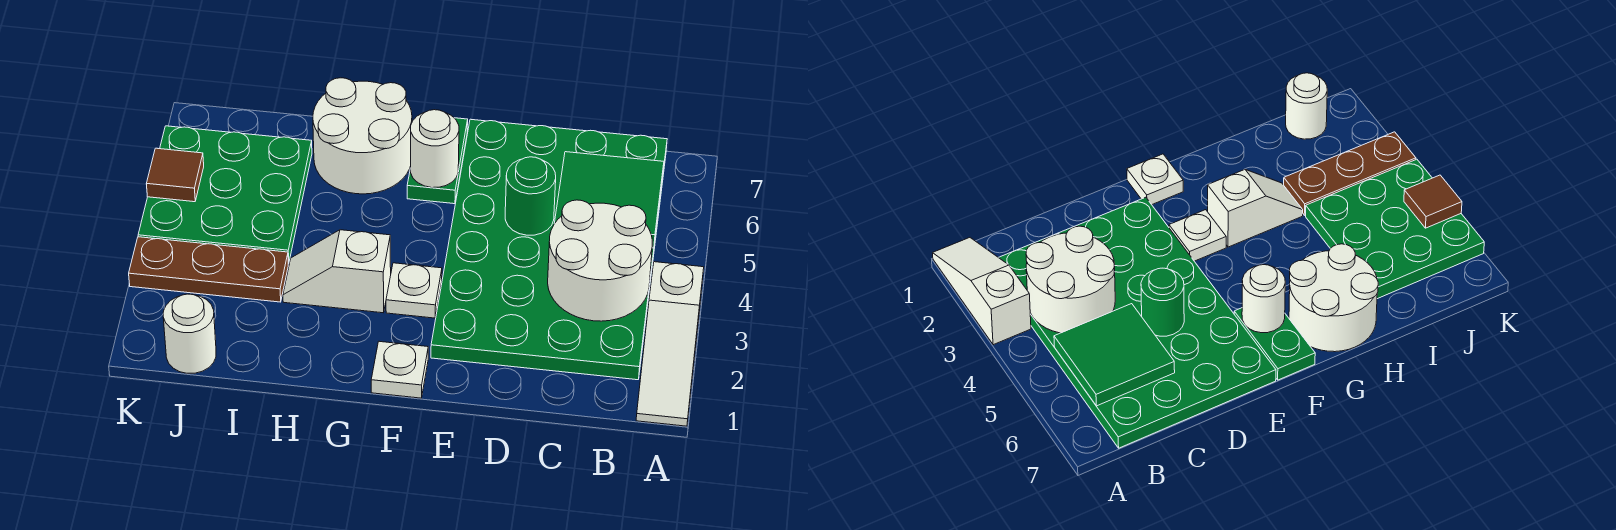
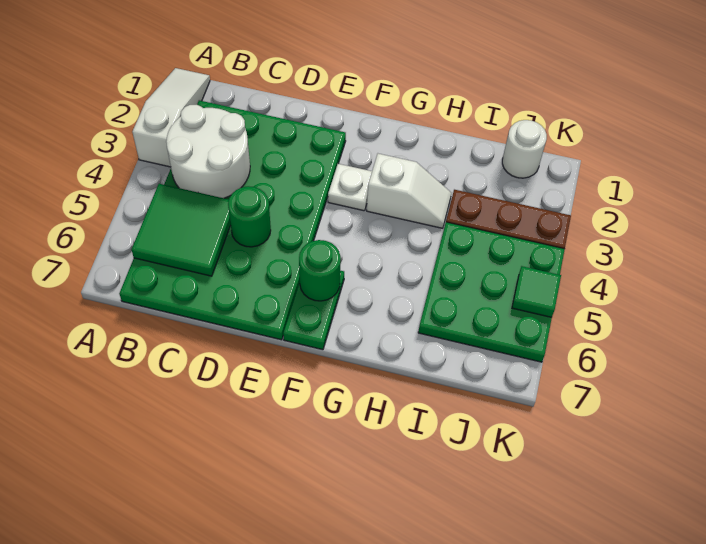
white 1x1 plate [371,341,428,398] -> none
white 1x1 round brick [411,110,459,188] -> green 1x1 round brick [299,240,341,301]
white 2x2 round brick [313,78,412,194] -> none
brown 1x1 tile [147,148,204,202] -> green 1x1 tile [512,266,561,317]

